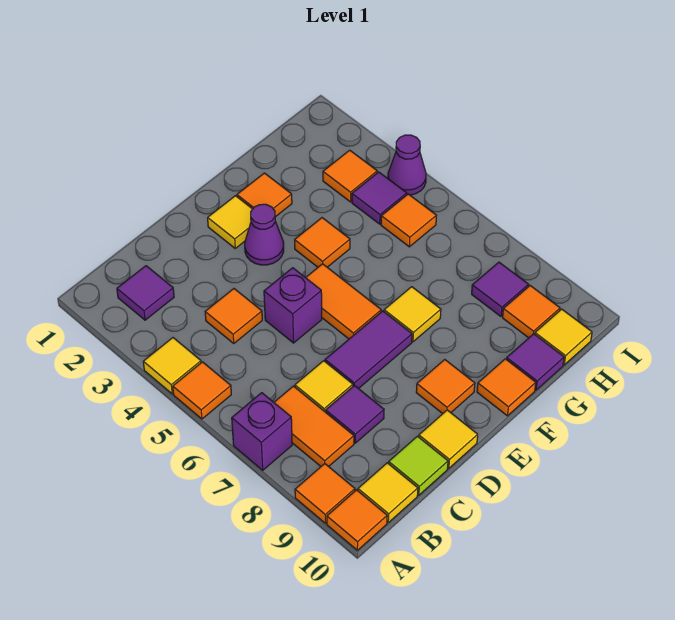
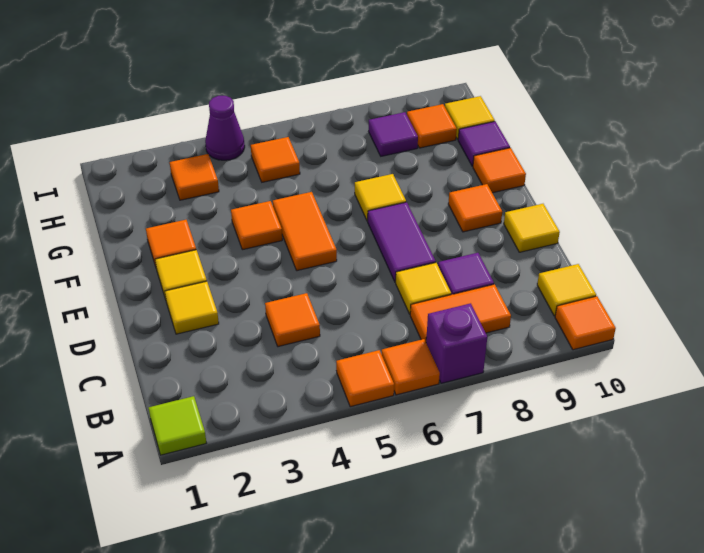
yellow 1x1 tile [143,338,201,394] -> yellow 1x1 tile moved to [165,281,219,334]
orange 1x1 tile [295,464,355,523] -> orange 1x1 tile moved to [382,339,440,395]
purple 1x1 tile [117,266,174,320] -> none
lime 1x1 tile [389,436,448,495] -> lime 1x1 tile moved to [149,396,206,455]
purple 1x1 brick [264,268,322,343] -> none
purple 1x1 cone [245,204,284,265] -> none
orange 1x2 tile [306,264,381,339] -> orange 1x2 tile turned to [273,192,337,271]
purple 1x1 tile [352,172,407,224] -> none

